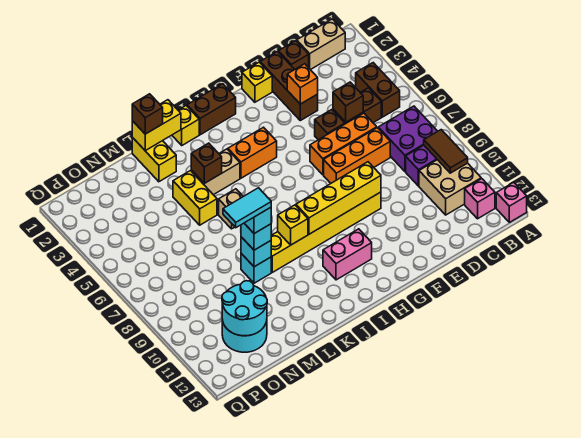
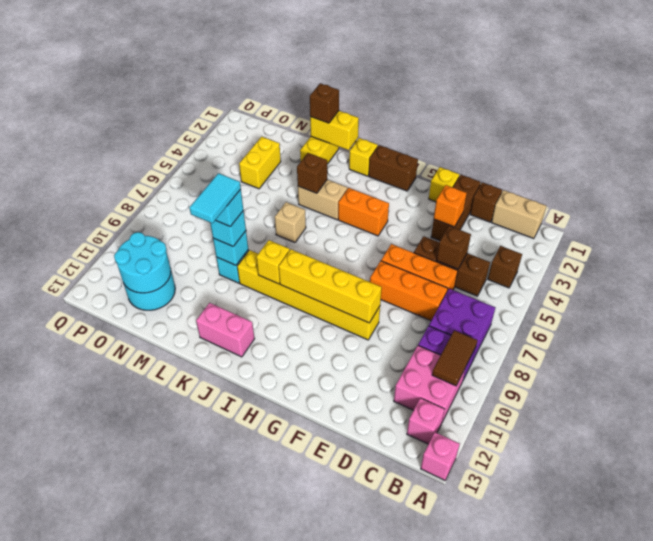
brown 1x2 brick [356,63,400,117] -> brown 1x1 brick [488,246,522,288]
tan 2x2 brick [419,160,481,215] -> pink 2x2 brick [394,346,466,422]
pink 1x2 brick [323,229,372,280] -> pink 1x2 brick moved to [196,303,255,357]
yellow 1x2 brick [173,171,217,225] -> yellow 1x2 brick moved to [239,137,281,189]
cyan 1x2 tile [223,188,271,228] -> cyan 1x2 tile turned to [189,173,241,223]

